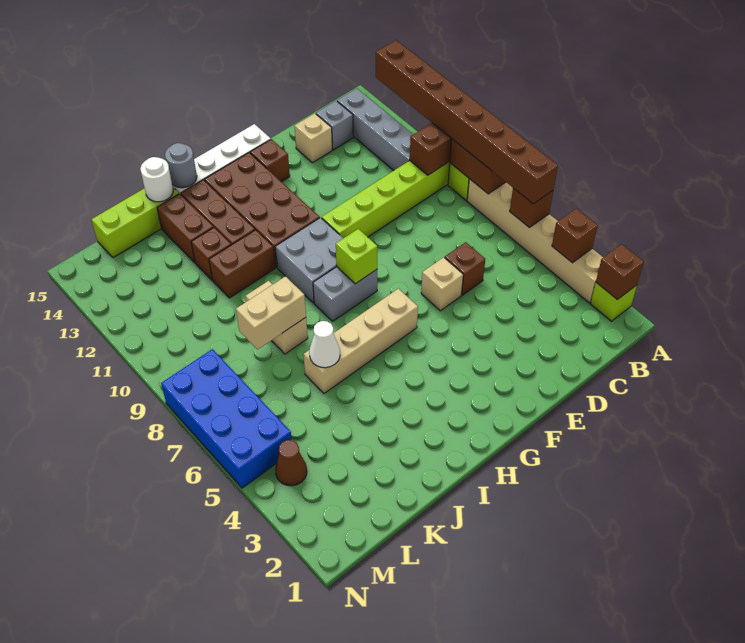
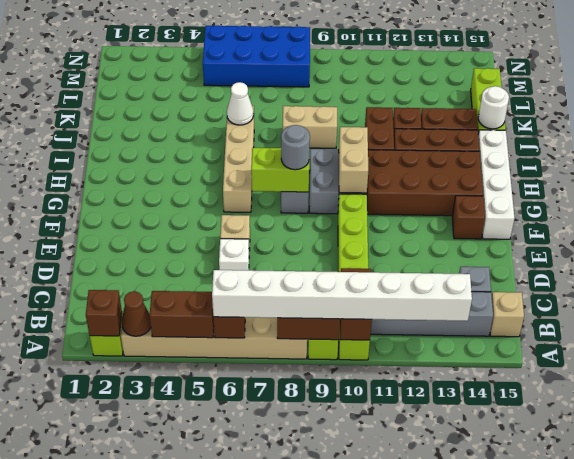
brown 1x1 brick [552,209,598,263] -> brown 1x2 brick [150,291,214,338]
brown 1x8 brick [376,40,558,204] -> white 1x8 brick [212,270,472,321]
brown 1x1 brick [445,242,485,295] -> white 1x1 brick [219,239,249,270]
tan 1x1 brick [295,113,332,163] -> tan 1x1 brick moved to [490,292,524,337]
lime 1x1 brick [336,229,377,284] -> lime 1x2 brick [251,148,309,192]
grey 1x1 round brick [165,143,197,188] -> grey 1x1 round brick moved to [281,125,310,170]
tan 1x2 brick [236,276,306,349] -> tan 1x2 brick moved to [339,127,368,193]
brown 1x1 cone [275,440,307,486] -> brown 1x1 cone moved to [122,291,151,336]

